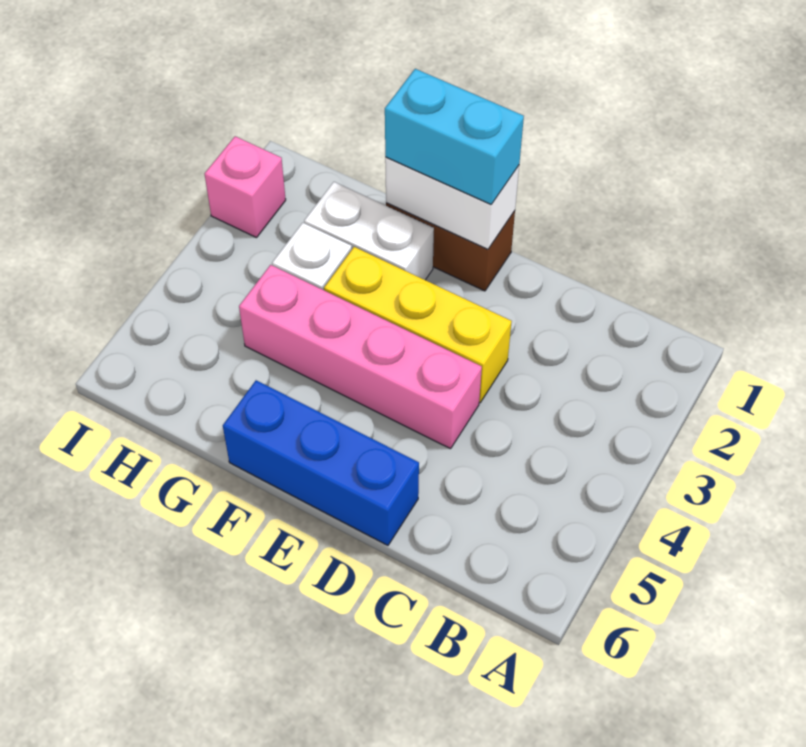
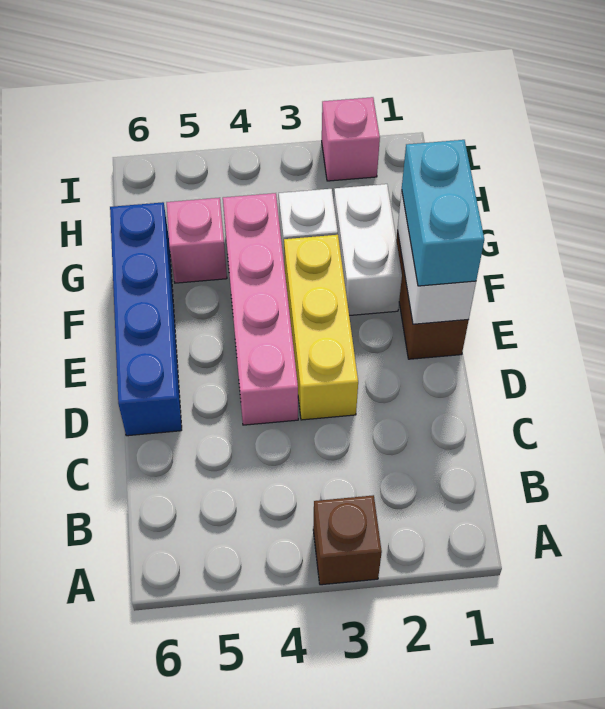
none -> brown 1x1 brick [313,495,382,585]
blue 1x3 brick [223,380,419,545] -> blue 1x4 brick [110,202,182,436]
none -> pink 1x1 brick [167,198,227,283]

